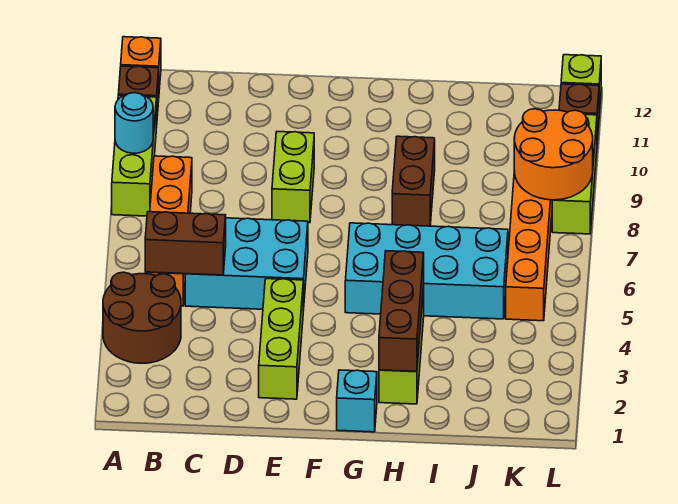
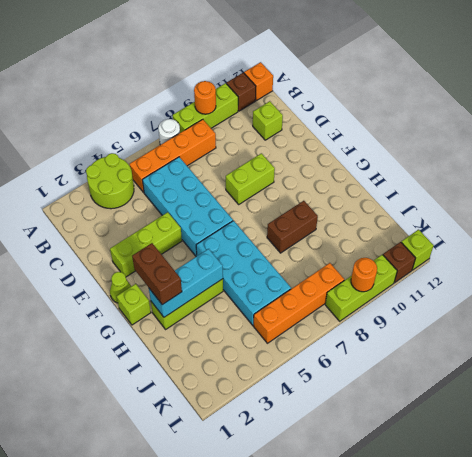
brown 2x2 round brick [103,272,181,363] -> lime 2x2 round brick [86,153,134,209]
none -> white 1x1 round brick [158,119,180,145]
cyan 1x1 round brick [115,93,153,153] -> orange 1x1 round brick [194,81,216,114]
brown 1x2 brick [145,212,226,275] -> brown 1x2 brick moved to [132,243,182,305]
cyan 2x3 brick [185,218,308,311] -> cyan 2x4 brick [142,157,233,256]
none -> lime 1x1 brick [253,101,283,140]
none -> lime 1x1 cone [110,272,131,303]
cyan 1x1 brick [337,370,377,432] -> lime 1x1 brick [117,284,151,325]
brown 1x3 brick [379,251,424,372] -> cyan 1x3 brick [149,249,223,317]
orange 2x2 round brick [514,109,593,200] -> orange 1x1 round brick [351,258,377,292]

